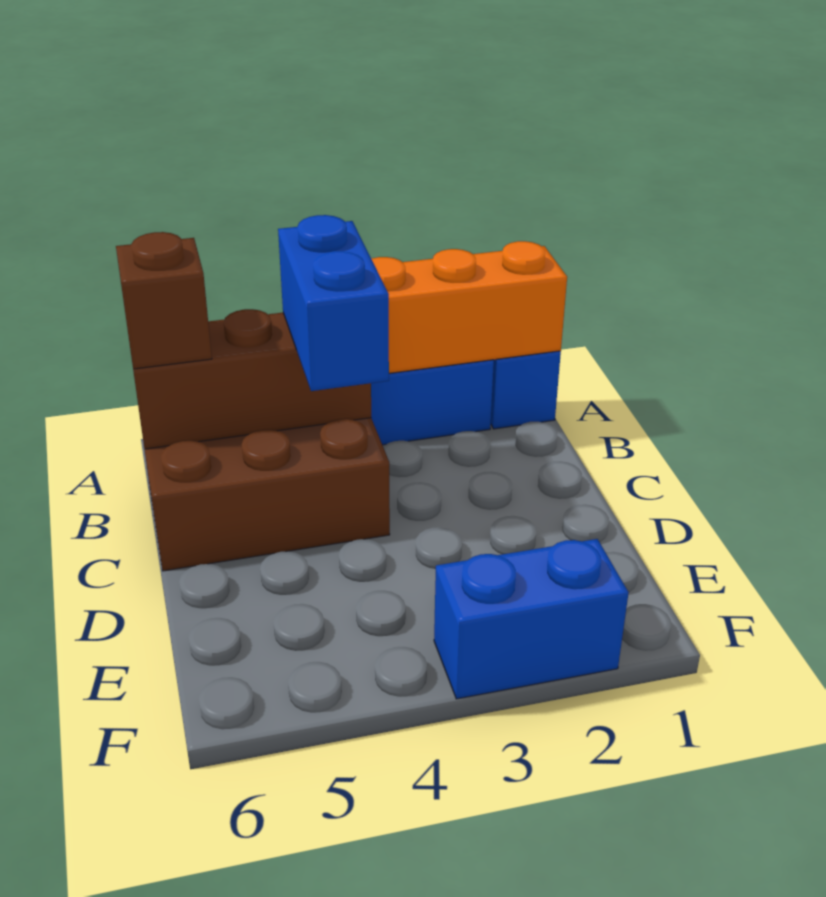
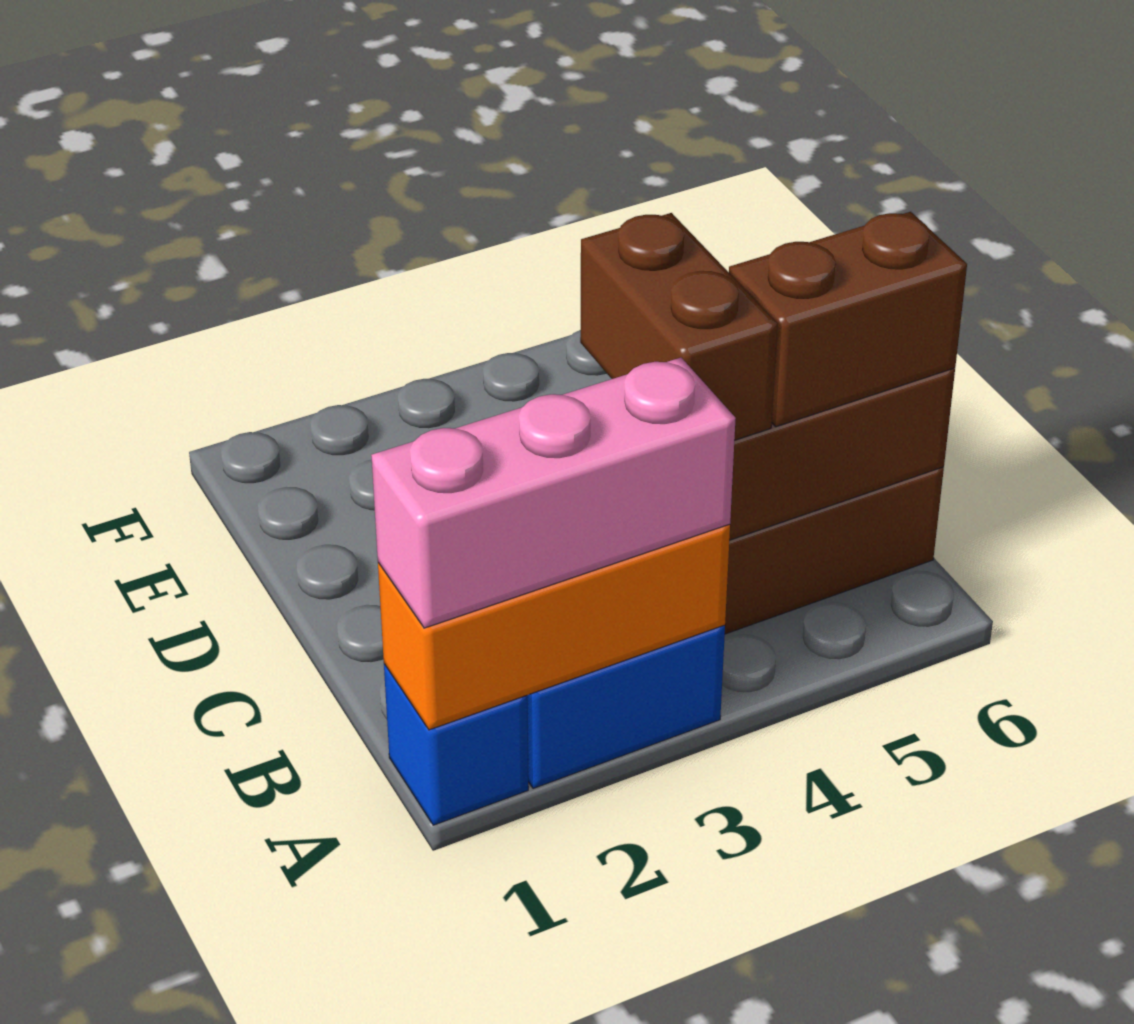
none -> pink 1x3 brick [371,358,736,628]
blue 1x2 brick [278,215,389,391] -> brown 1x2 brick [580,213,778,440]
brown 1x1 brick [116,232,212,369] -> brown 1x2 brick [729,212,967,427]
blue 1x2 brick [434,539,629,699] -> none

